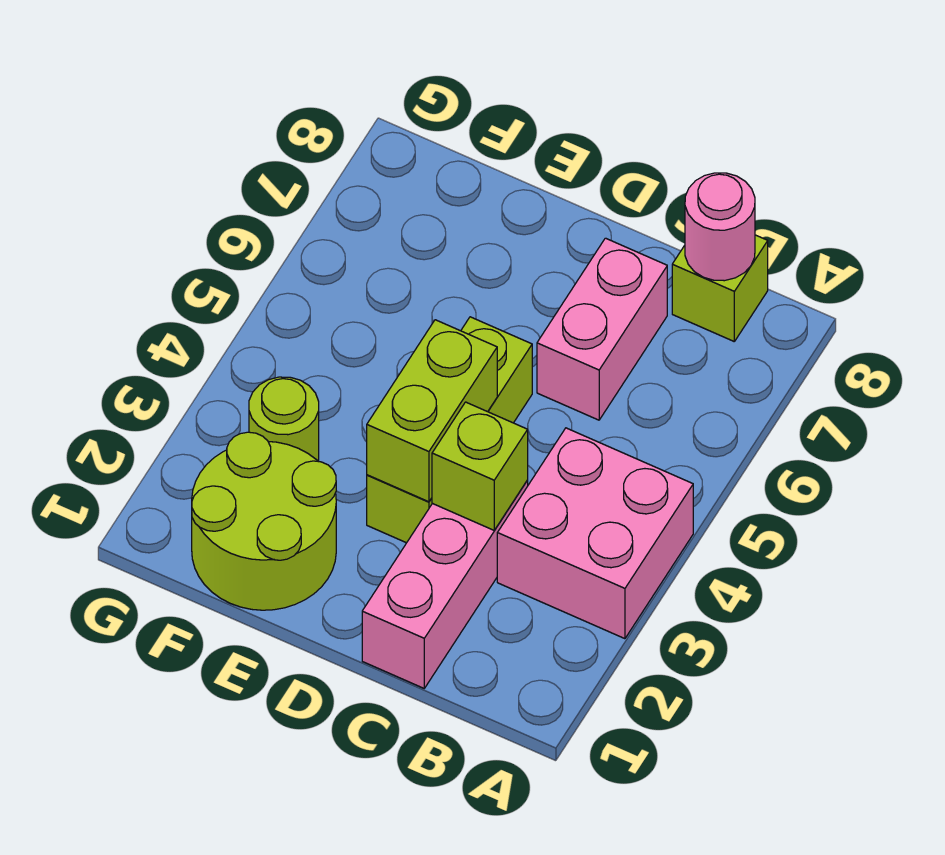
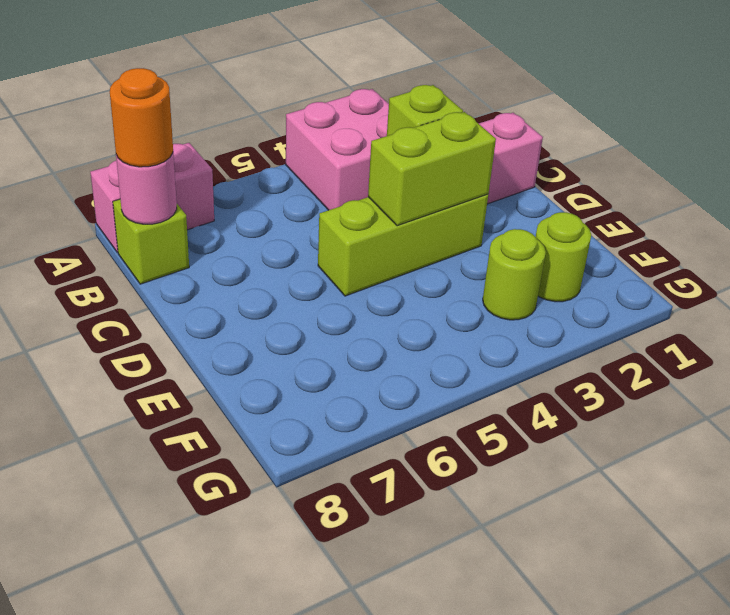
none -> orange 1x1 round brick [110,68,173,167]
pink 1x2 brick [537,238,667,420] -> pink 1x2 brick moved to [90,143,214,252]
lime 2x2 round brick [192,432,336,610] -> lime 1x1 round brick [536,212,591,302]

